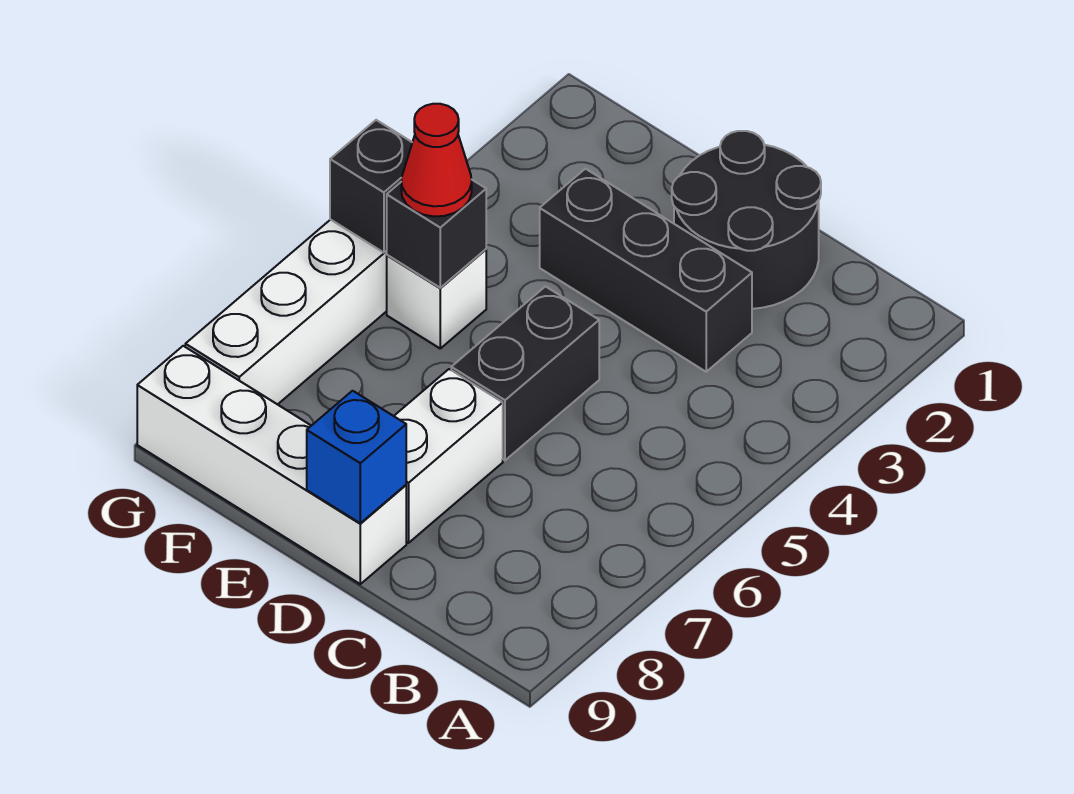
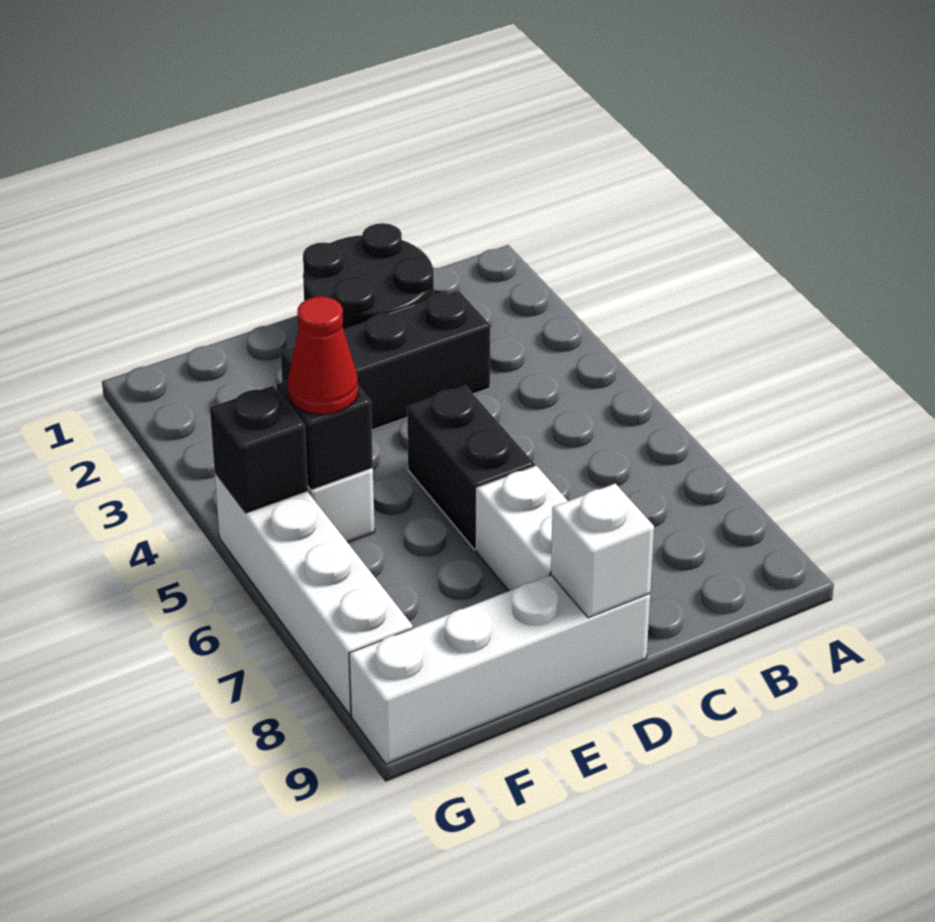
blue 1x1 brick [307,391,406,523] -> white 1x1 brick [551,484,654,618]

